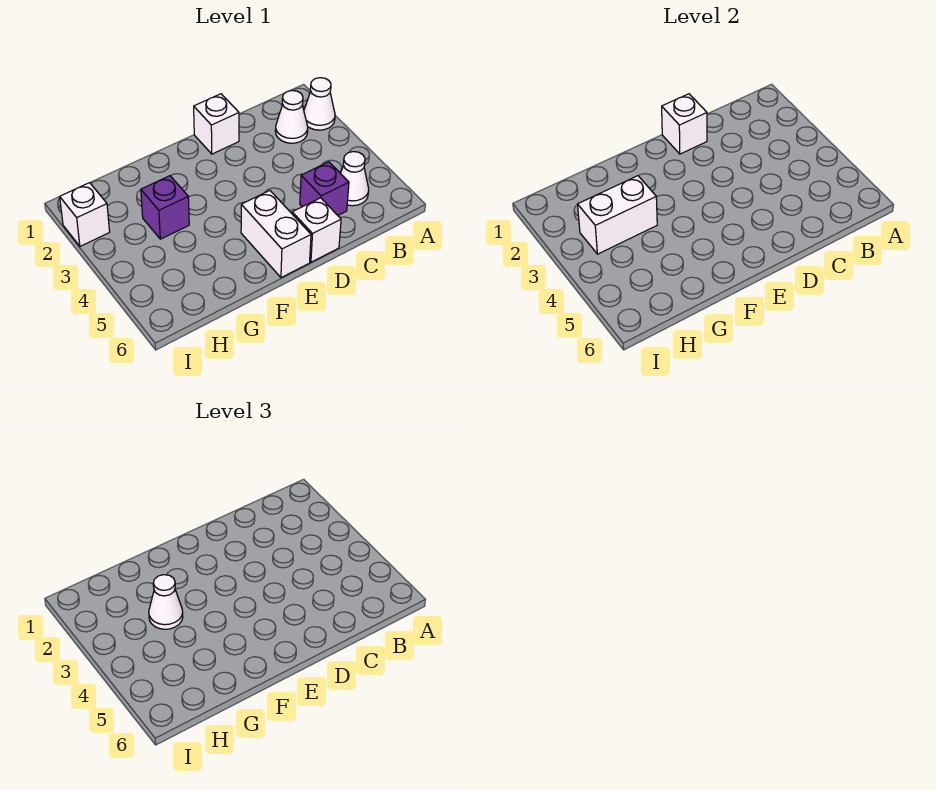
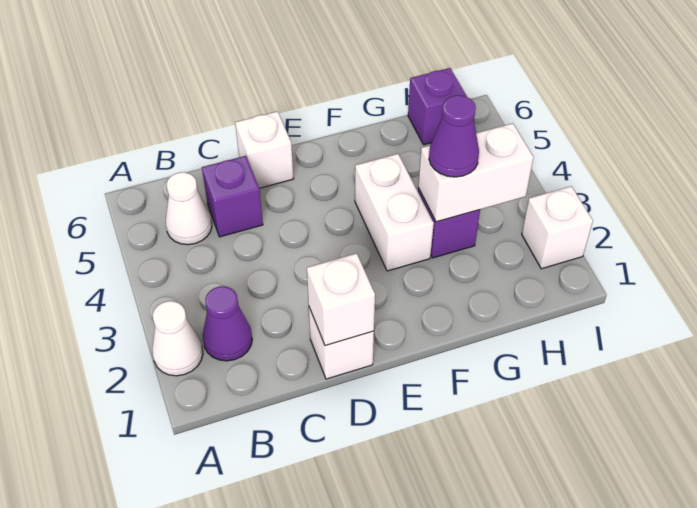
white 1x1 cone [275,91,308,143] -> purple 1x1 cone [203,286,252,361]
white 1x2 brick [241,191,311,278] -> white 1x2 brick moved to [355,154,434,271]
white 1x1 cone [149,575,183,629] -> purple 1x1 cone [429,95,479,177]
none -> purple 1x1 brick [408,68,467,145]

